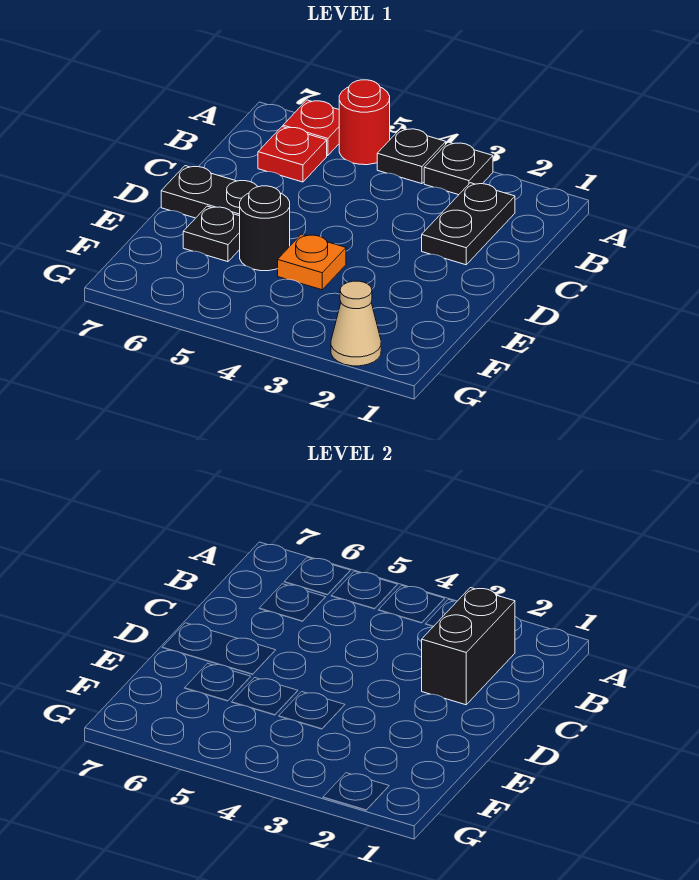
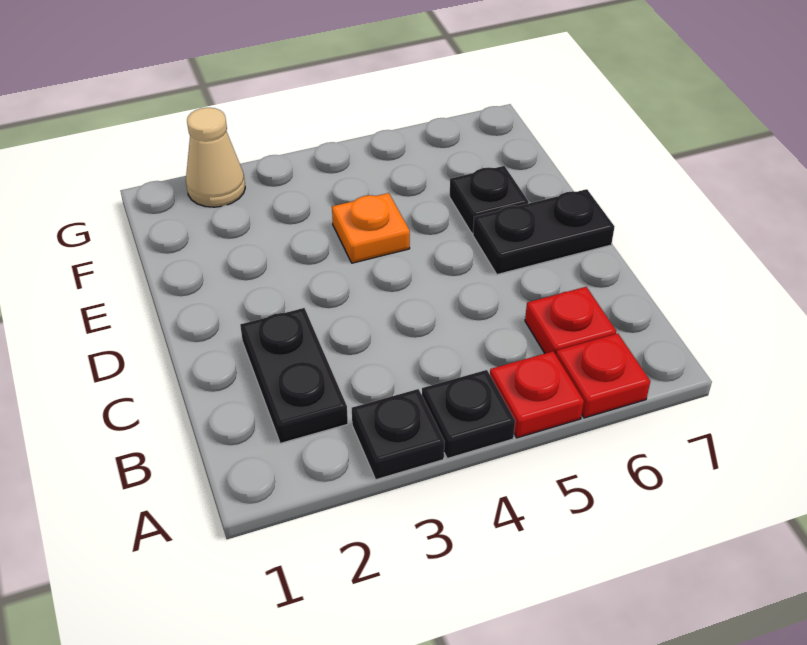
red 1x1 round brick [339,80,390,165] -> red 1x1 plate [490,351,584,438]
black 1x2 brick [422,588,515,705] -> none
black 1x1 round brick [240,186,290,271] -> none

